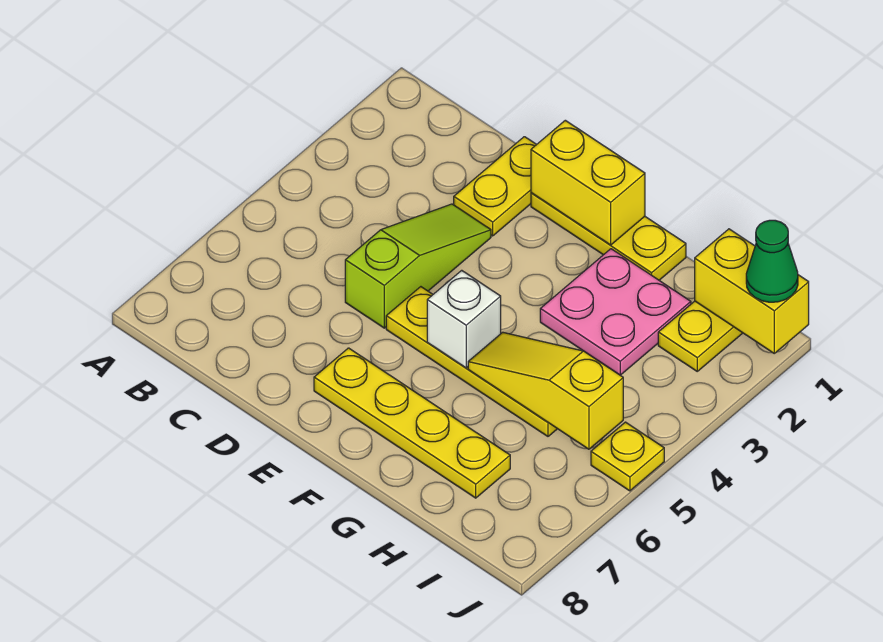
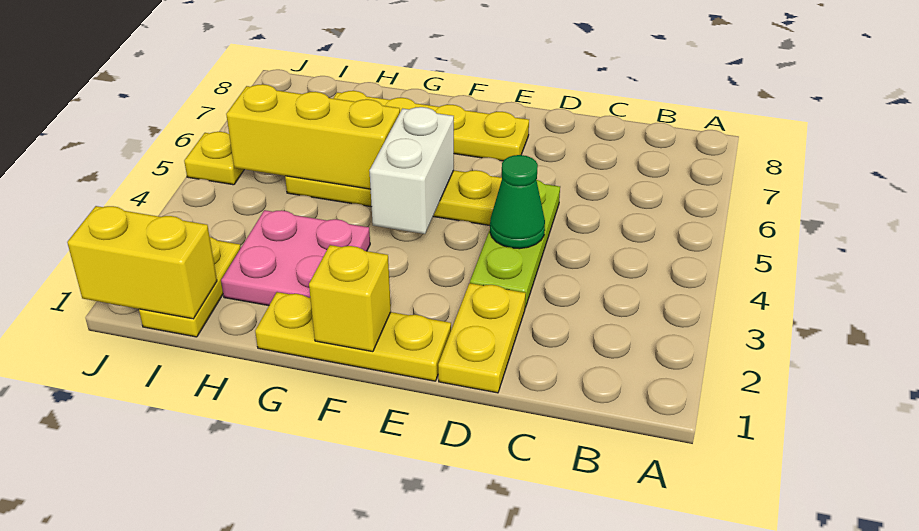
lime 1x3 slope [345,204,491,328] -> lime 1x3 plate [470,180,560,308]
yellow 1x2 brick [531,120,645,245] -> yellow 1x1 brick [309,245,391,352]
white 1x1 brick [427,270,501,368] -> white 1x2 brick [369,107,454,234]
yellow 1x3 slope [468,332,623,449] -> yellow 1x3 brick [226,84,400,189]
green 1x1 cone [746,220,798,302] -> green 1x1 cone moved to [490,155,545,249]

